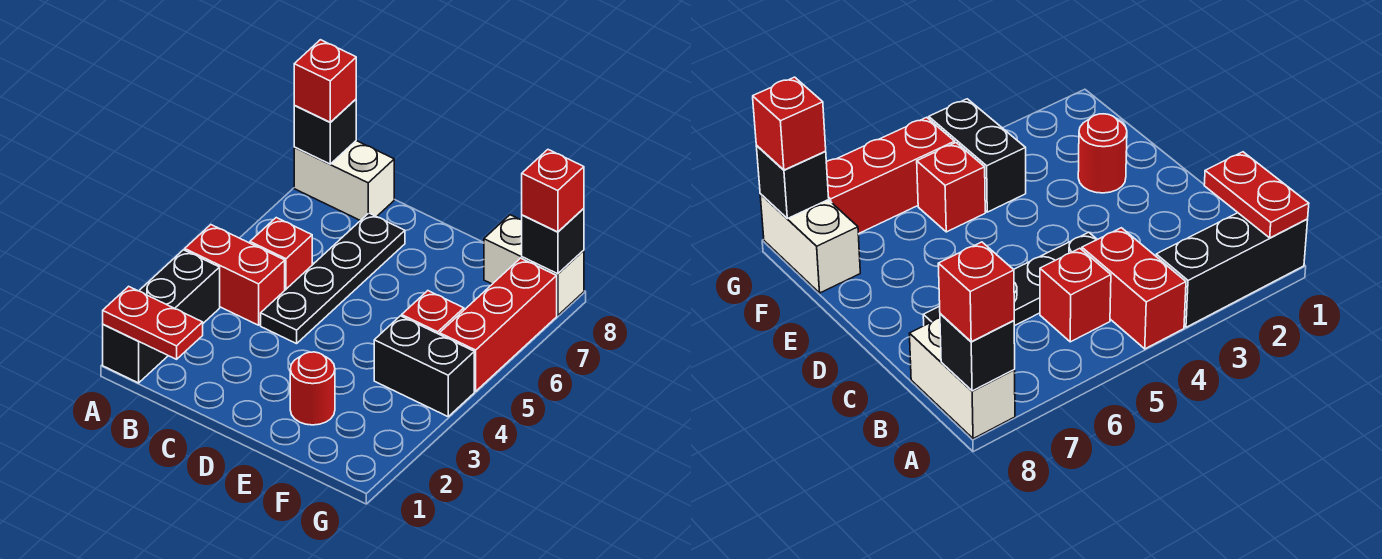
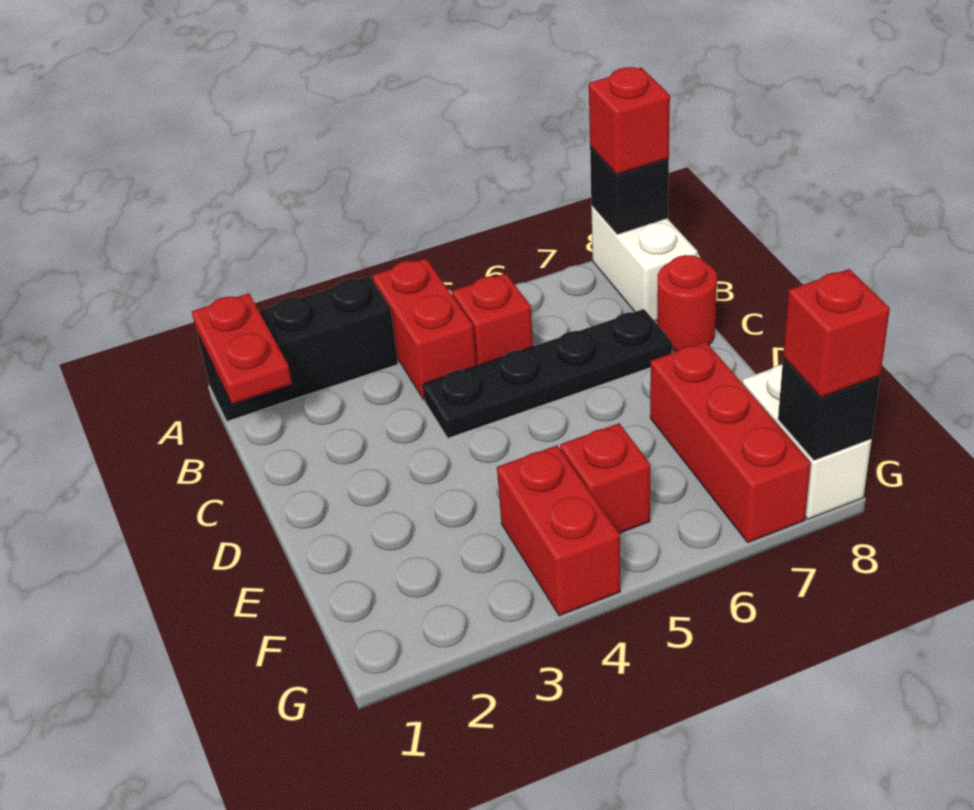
red 1x1 round brick [290,352,335,425] -> red 1x1 round brick moved to [657,255,717,351]
black 1x2 brick [374,316,474,416] -> red 1x2 brick [497,445,620,616]
red 1x3 brick [440,258,557,391] -> red 1x3 brick turned to [650,342,811,542]

